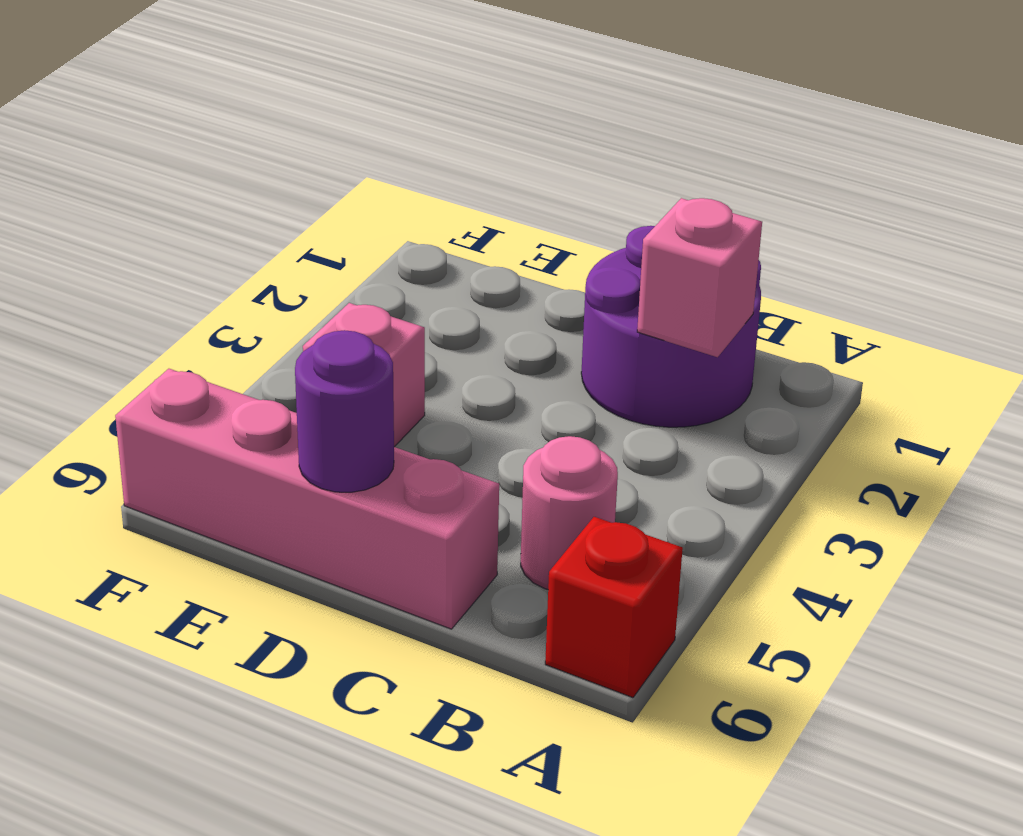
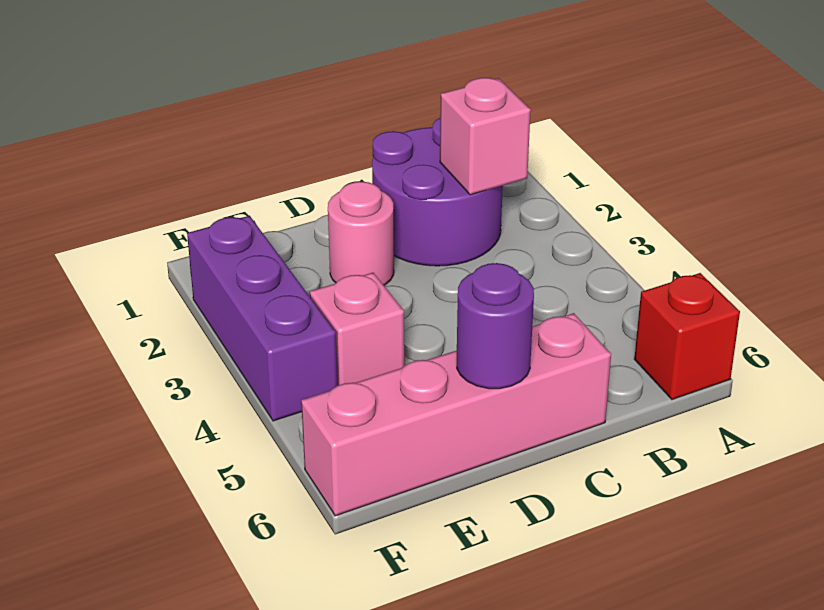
pink 1x1 round brick [521,436,618,589] -> pink 1x1 round brick moved to [328,182,394,285]
none -> purple 1x3 brick [187,216,337,421]

